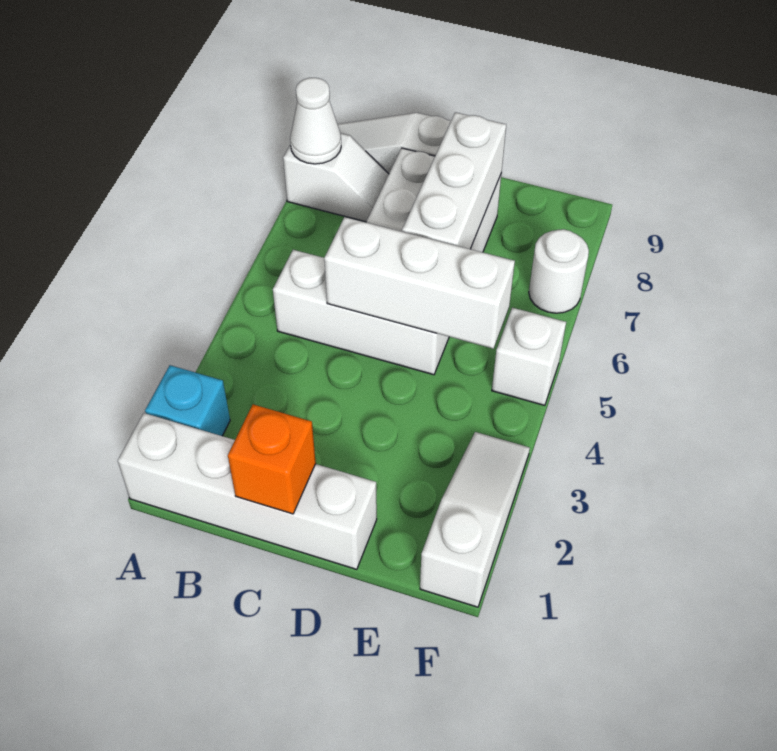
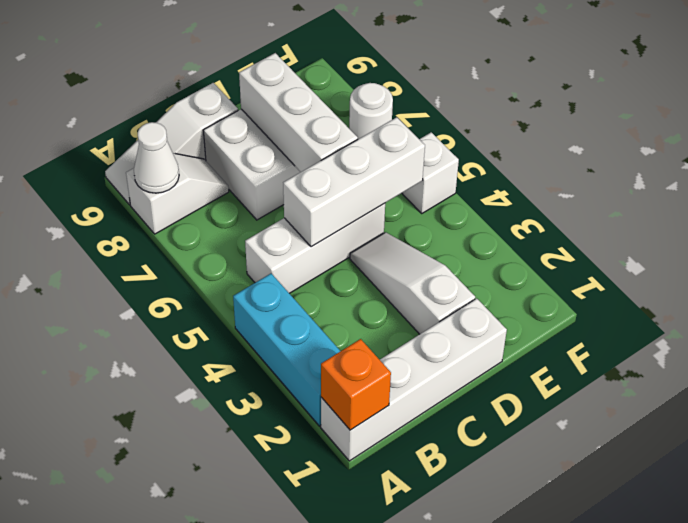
cyan 1x1 brick [145,365,230,436] -> cyan 1x3 brick [233,274,340,426]
orange 1x1 brick [228,404,316,514] -> orange 1x1 brick moved to [321,339,391,430]
white 1x3 slope [420,432,530,607] -> white 1x3 slope moved to [350,232,475,334]

